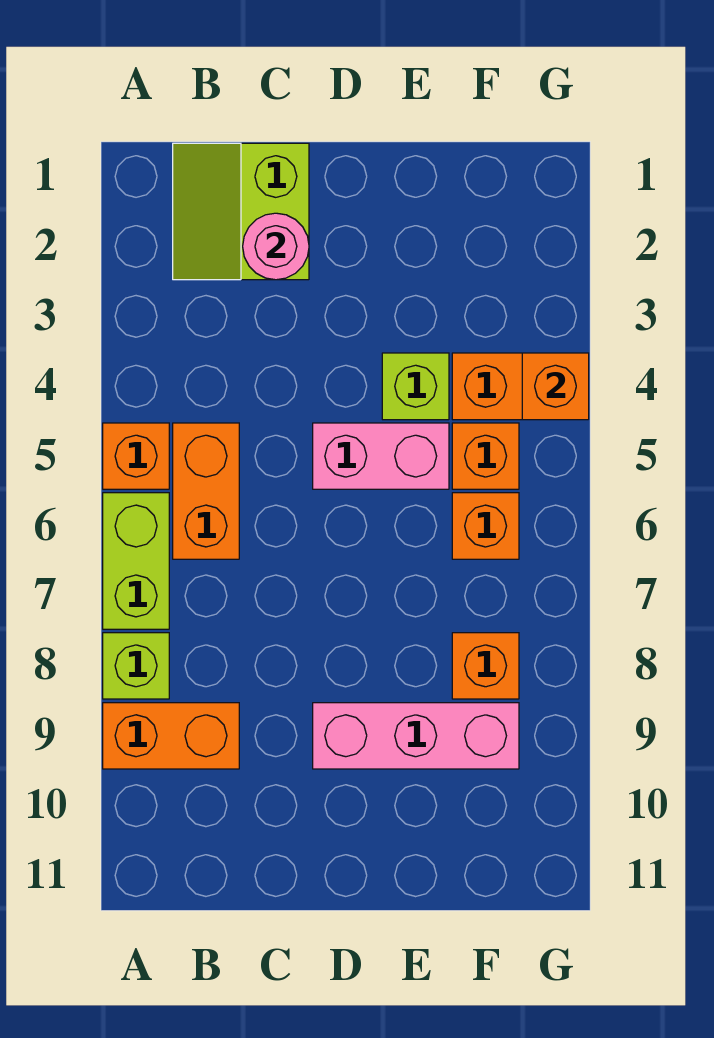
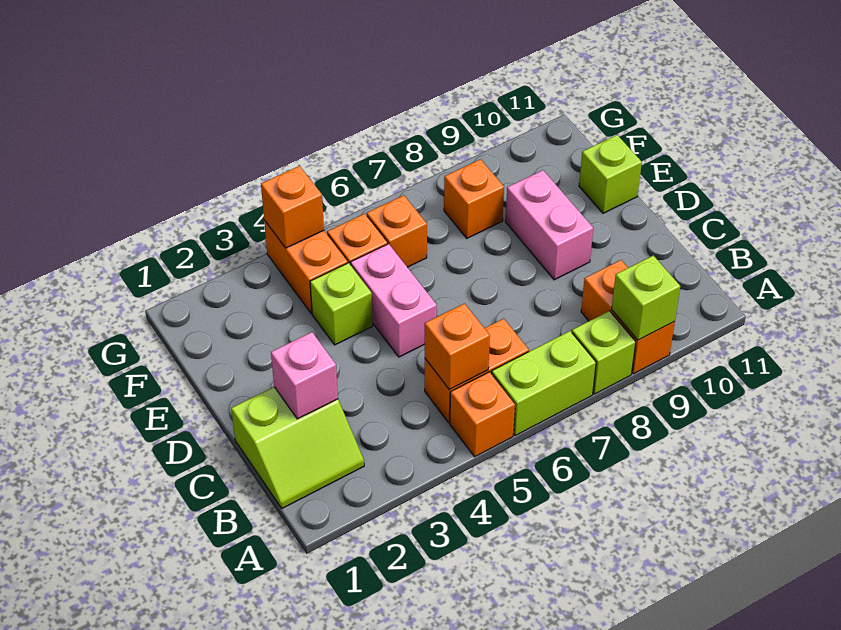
none -> lime 1x1 brick [612,255,680,340]
none -> orange 1x1 brick [425,303,490,390]
pink 1x1 round brick [243,213,309,280] -> pink 1x1 brick [271,332,338,419]
pink 1x3 brick [313,703,519,769] -> pink 1x2 brick [505,170,593,280]
none -> lime 1x1 brick [579,135,642,213]

